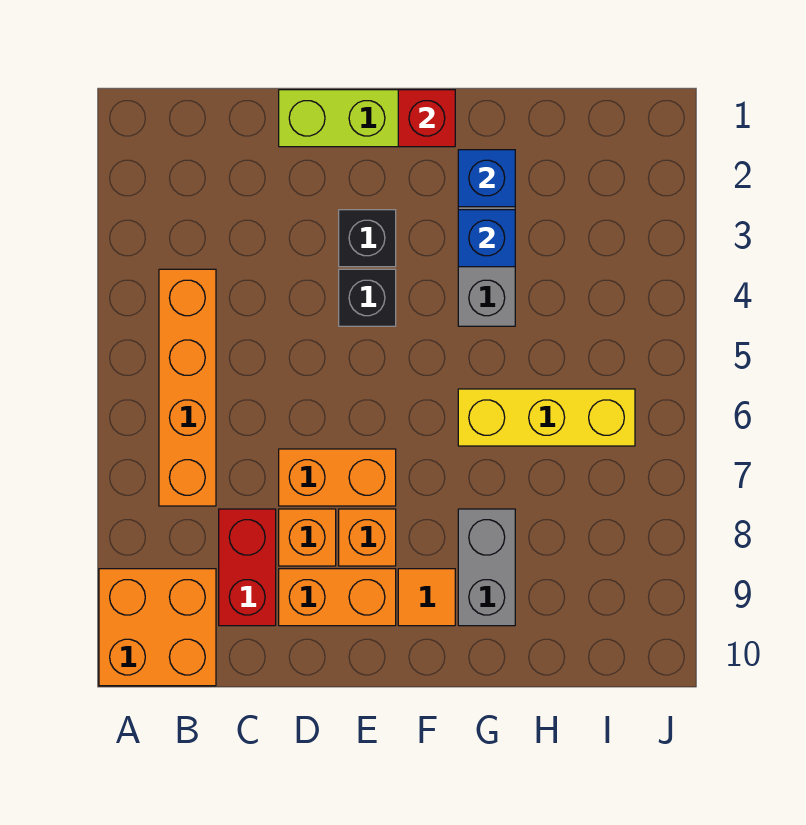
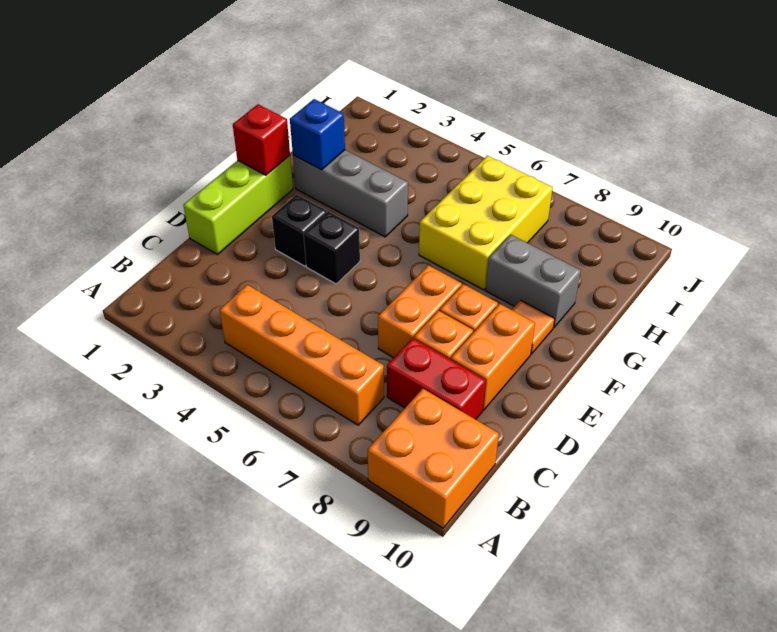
blue 1x1 brick [458,210,515,267] -> none
yellow 1x3 brick [458,389,635,446] -> yellow 2x3 brick [419,156,553,290]

